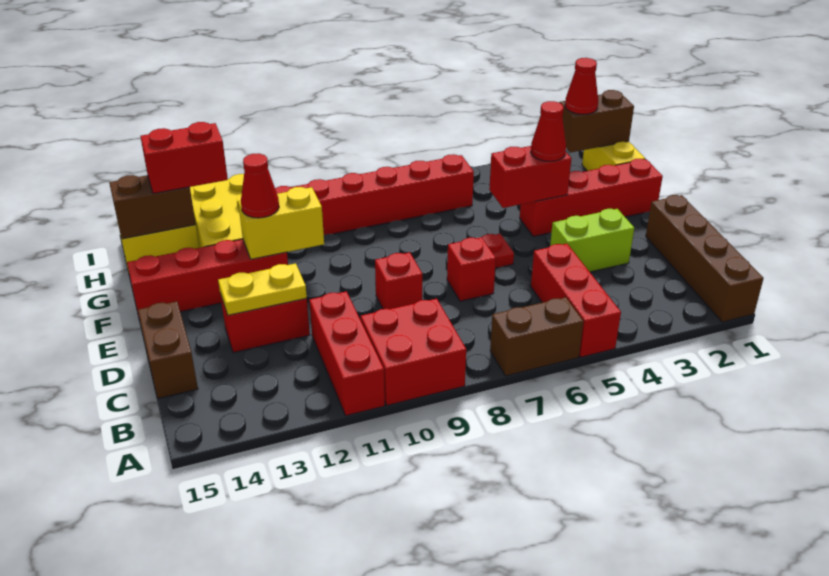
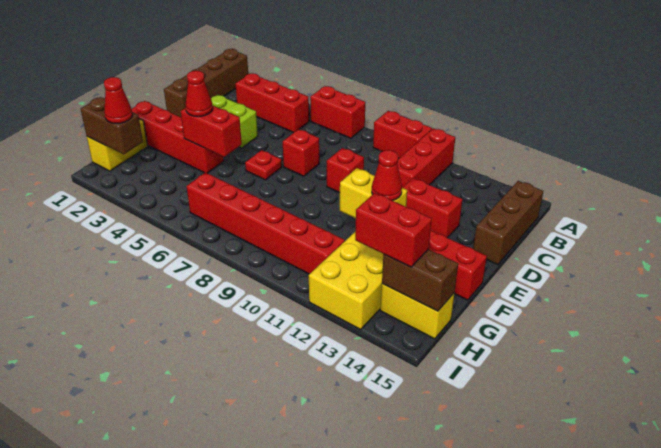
red 1x3 brick [531,244,621,357] -> red 1x3 brick turned to [235,74,309,133]
brown 1x2 brick [490,297,584,376] -> red 1x2 brick [310,86,365,138]
red 2x2 brick [361,299,466,405] -> red 1x2 brick [373,111,432,159]
brown 1x2 brick [138,301,198,399] -> brown 1x3 brick [473,181,543,265]
yellow 1x2 plate [218,263,307,315] -> none

